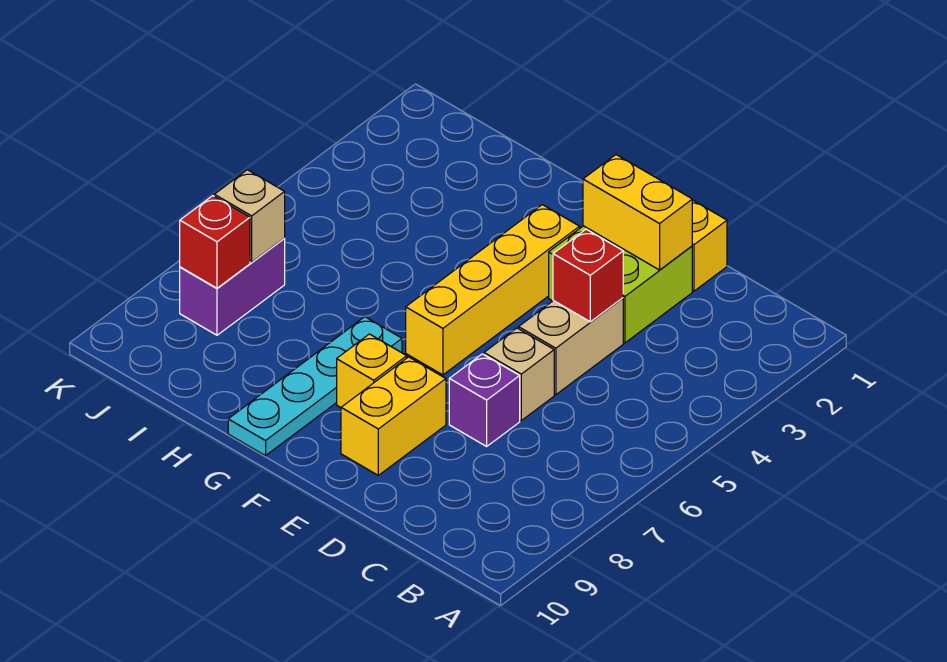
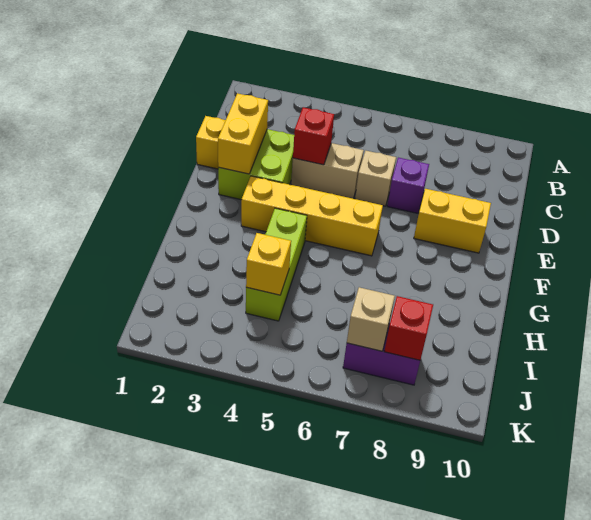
yellow 1x1 brick [337,334,407,408] -> yellow 1x1 brick moved to [246,233,291,295]
none -> lime 1x3 brick [246,208,307,321]
cyan 1x4 plate [228,317,402,456] -> none

